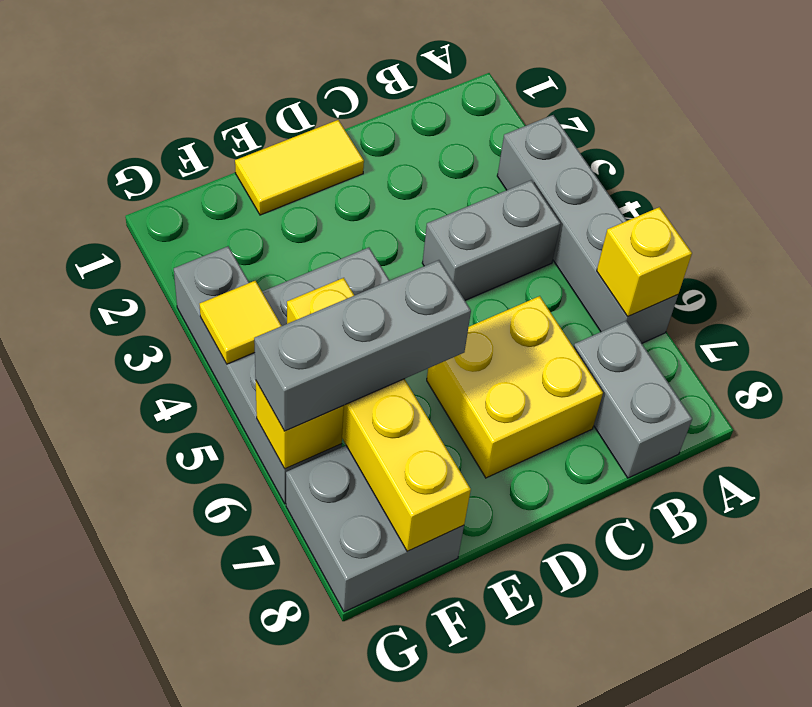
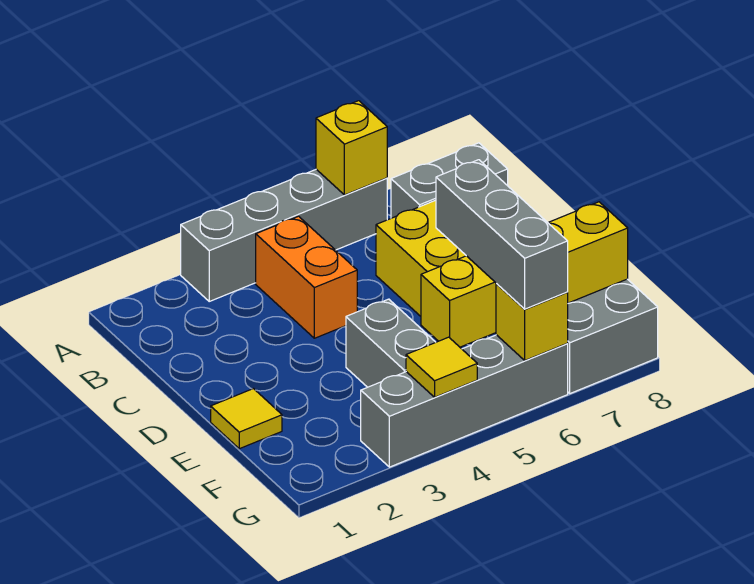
grey 1x2 brick [422,180,561,300] -> orange 1x2 brick [256,216,357,338]
yellow 1x2 tile [235,120,364,215] -> yellow 1x1 tile [211,389,282,449]

